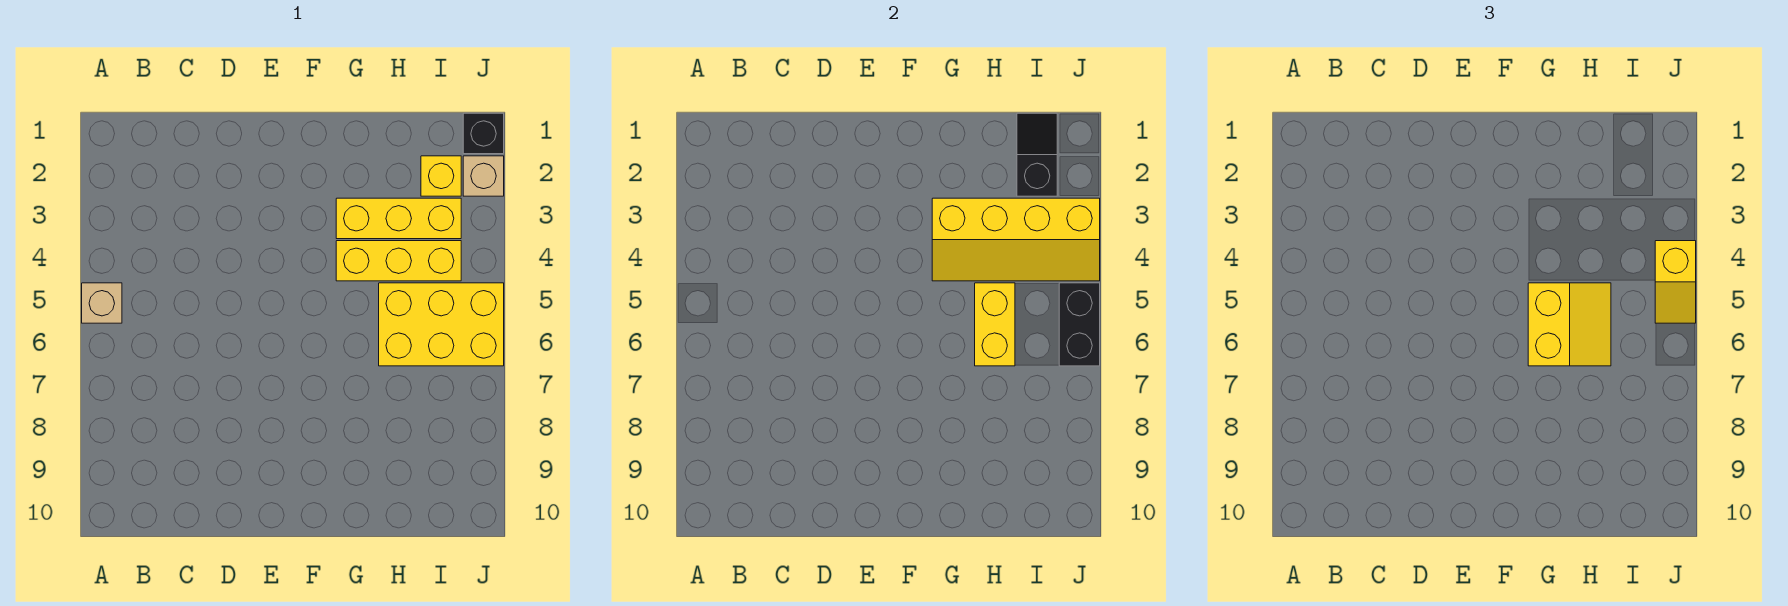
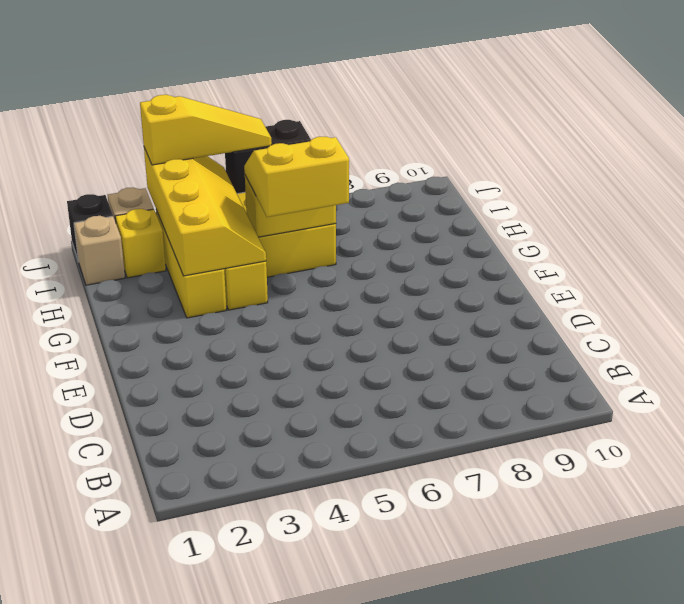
tan 1x1 brick [82,283,122,323] -> tan 1x1 brick moved to [74,216,125,285]
black 1x2 slope [1017,113,1057,196] -> none
yellow 1x2 slope [1655,241,1696,323] -> yellow 1x3 slope [140,95,272,165]

